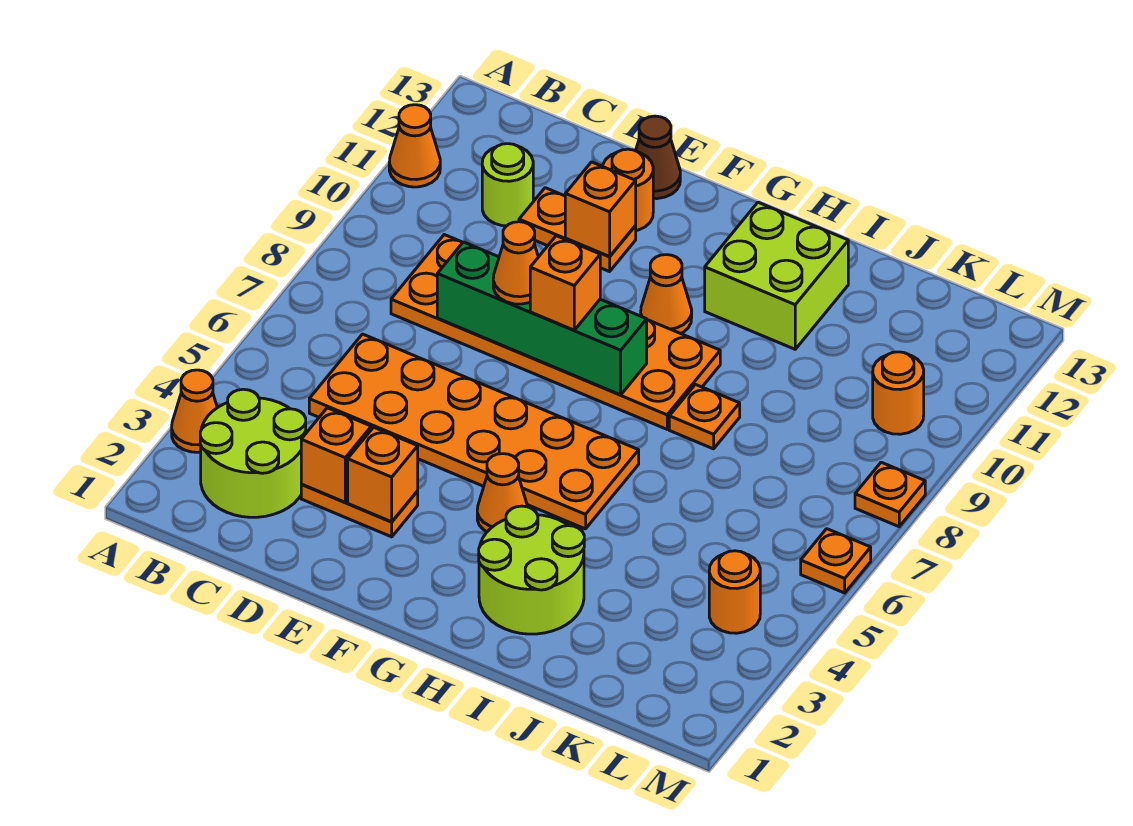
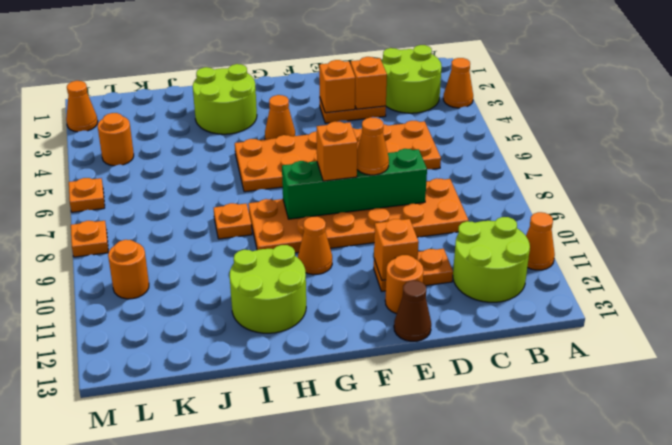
lime 1x1 round brick [482,144,533,226] -> lime 2x2 round brick [453,217,530,302]
lime 2x2 brick [705,202,848,349] -> lime 2x2 round brick [230,245,306,333]
none -> orange 1x1 cone [66,81,98,132]

